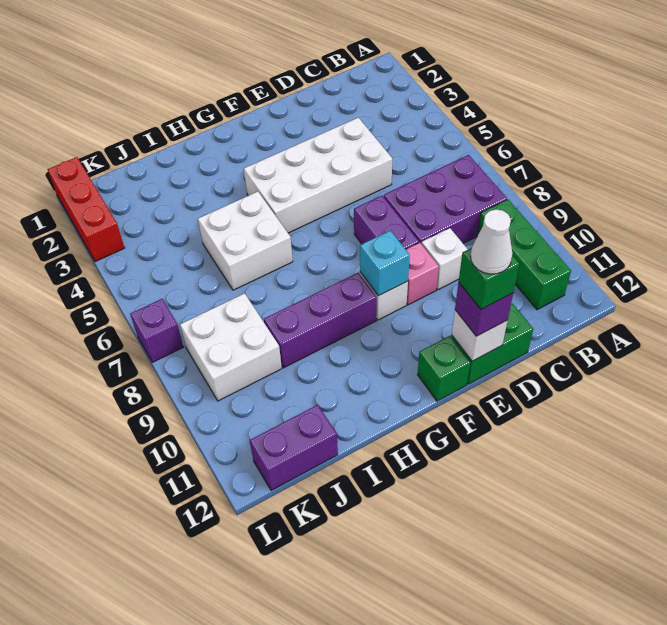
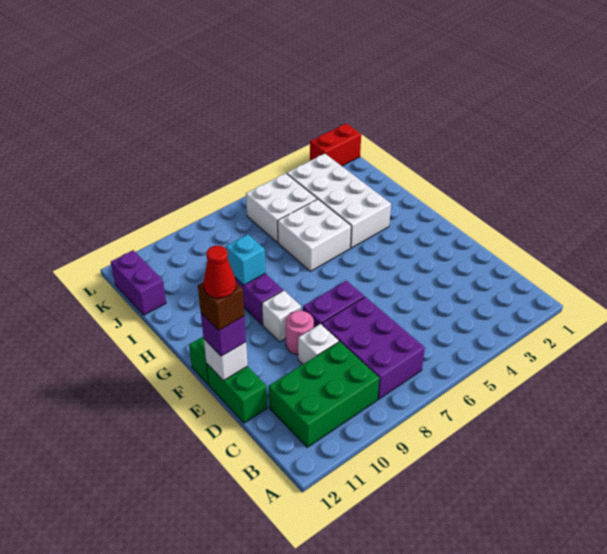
green 1x3 brick [477,200,571,310] -> green 2x3 brick [269,342,379,447]
white 2x4 brick [244,117,392,233] -> white 2x4 brick moved to [287,153,391,248]
pink 1x1 brick [406,243,439,305] -> pink 1x1 round brick [286,311,314,355]
green 1x1 brick [459,248,519,309] -> brown 1x1 brick [198,283,244,330]
white 1x1 cone [470,209,512,274] -> red 1x1 cone [203,245,236,298]
cyan 1x1 brick [360,231,410,296] -> cyan 1x1 brick moved to [226,235,265,285]
white 2x2 brick [180,293,282,401] -> white 2x2 brick moved to [246,173,317,243]
red 1x3 brick [48,157,125,262] -> red 1x2 brick [310,123,361,166]
purple 1x1 brick [130,299,183,362] -> none

